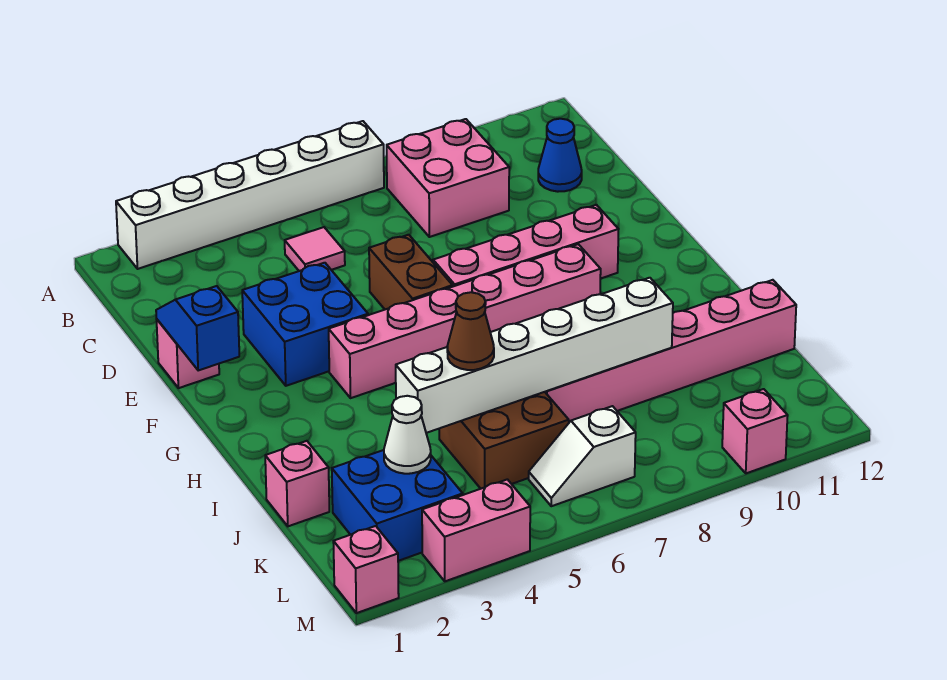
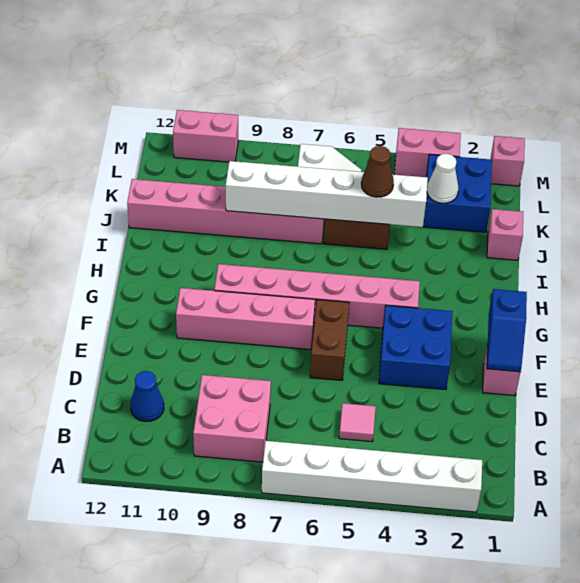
pink 1x1 brick [722,389,788,473] -> pink 1x2 brick [173,110,238,162]

